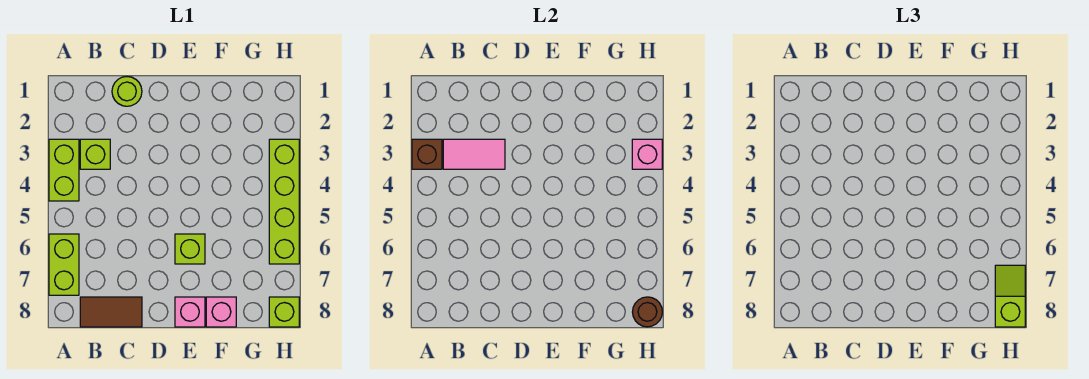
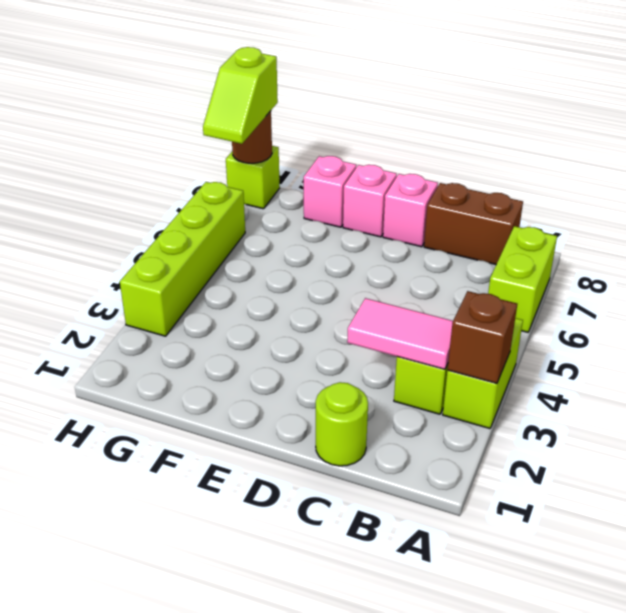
brown 1x2 tile [80,297,142,327] -> brown 1x2 brick [424,183,523,265]
lime 1x1 brick [175,234,205,264] -> none
pink 1x1 brick [632,139,662,169] -> pink 1x1 brick moved to [383,174,438,247]

